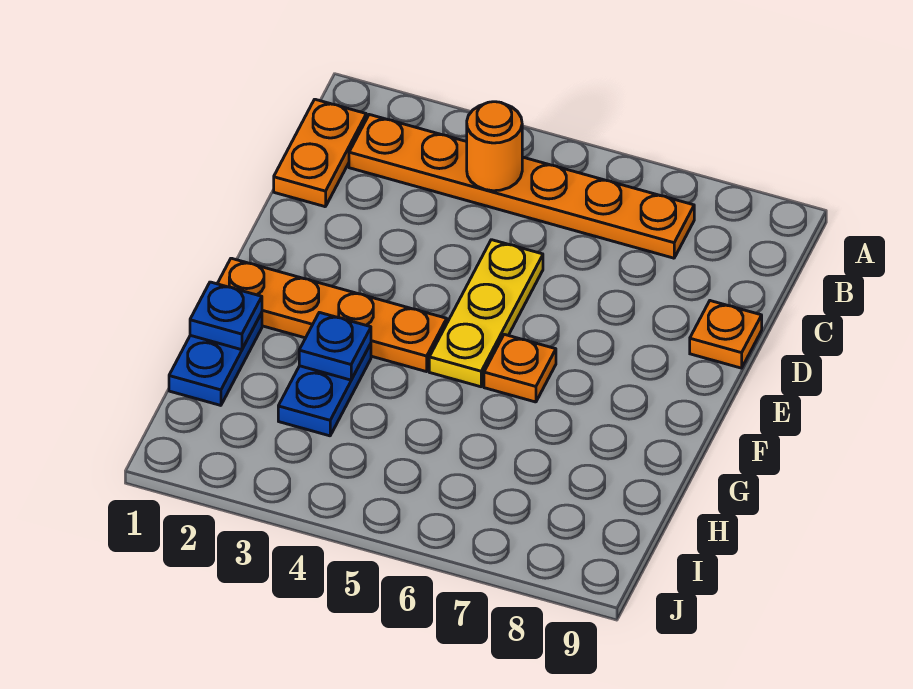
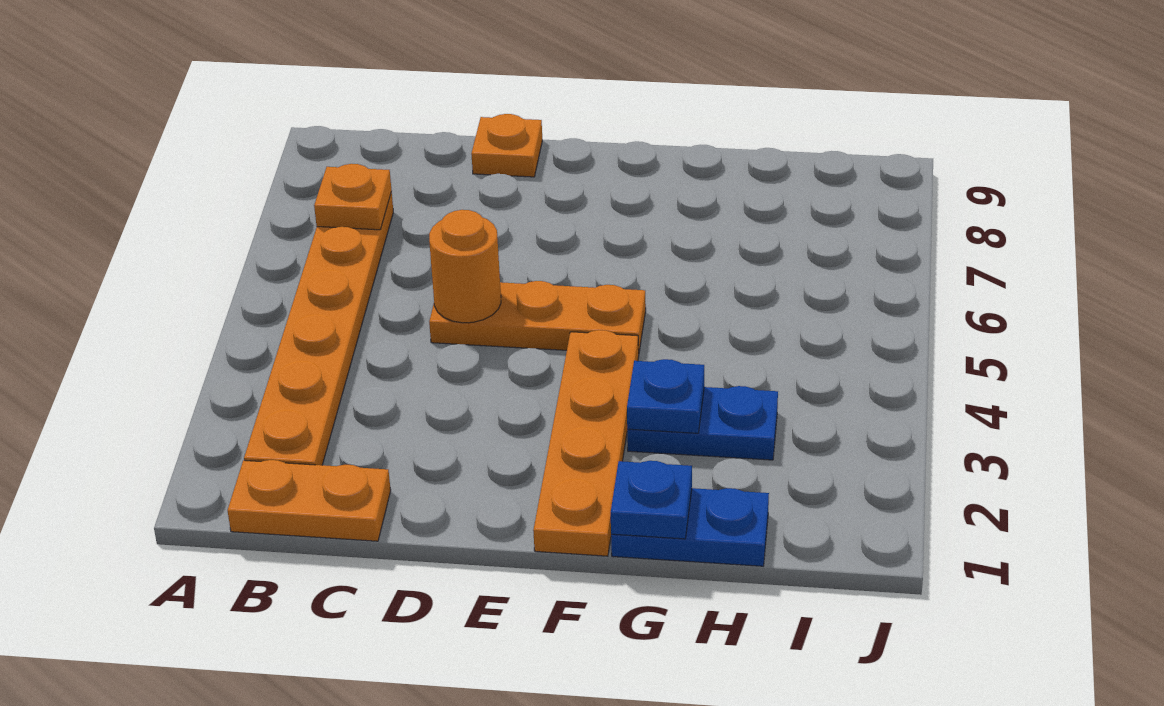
orange 1x1 round brick [467,102,522,191] -> orange 1x1 round brick moved to [429,210,501,323]
yellow 1x3 plate [429,240,543,387] -> orange 1x3 plate [429,281,646,351]
orange 1x1 plate [484,334,556,402] -> orange 1x1 plate moved to [314,164,392,230]

